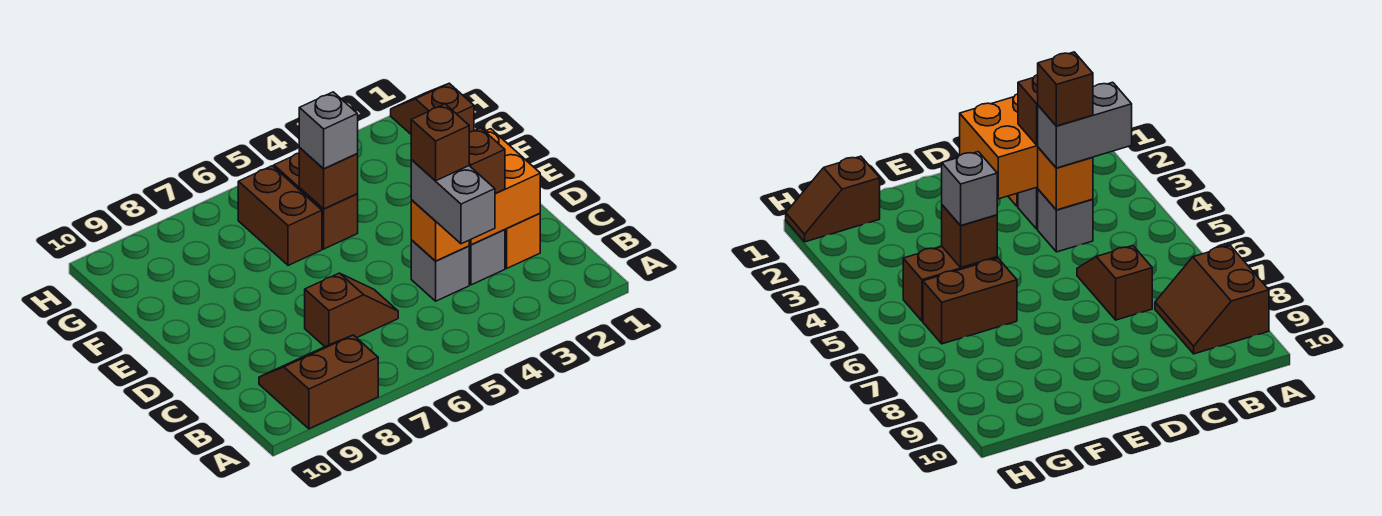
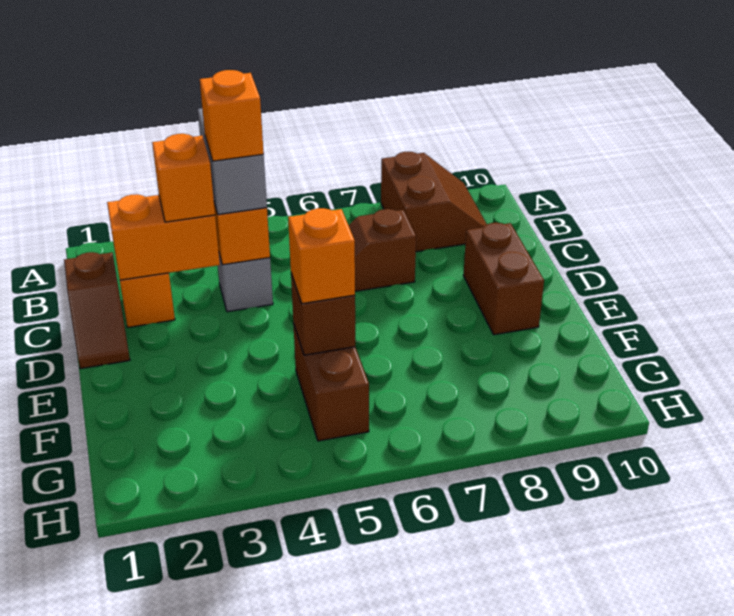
brown 2x2 slope [259,335,378,429] -> brown 2x2 slope turned to [381,152,487,252]
orange 2x2 brick [469,129,540,245] -> orange 1x2 brick [107,194,220,280]
grey 1x1 brick [469,230,505,285] -> none
brown 1x1 brick [469,128,505,194] -> orange 1x1 brick [152,134,215,222]
brown 1x1 brick [411,104,469,181] -> orange 1x1 brick [200,70,264,161]
grey 1x1 brick [299,92,358,169] -> orange 1x1 brick [288,208,355,304]
brown 1x2 brick [238,166,322,265] -> brown 1x2 brick moved to [463,223,544,335]
brown 1x2 slope [391,83,474,134] -> brown 1x2 slope moved to [64,252,130,369]

